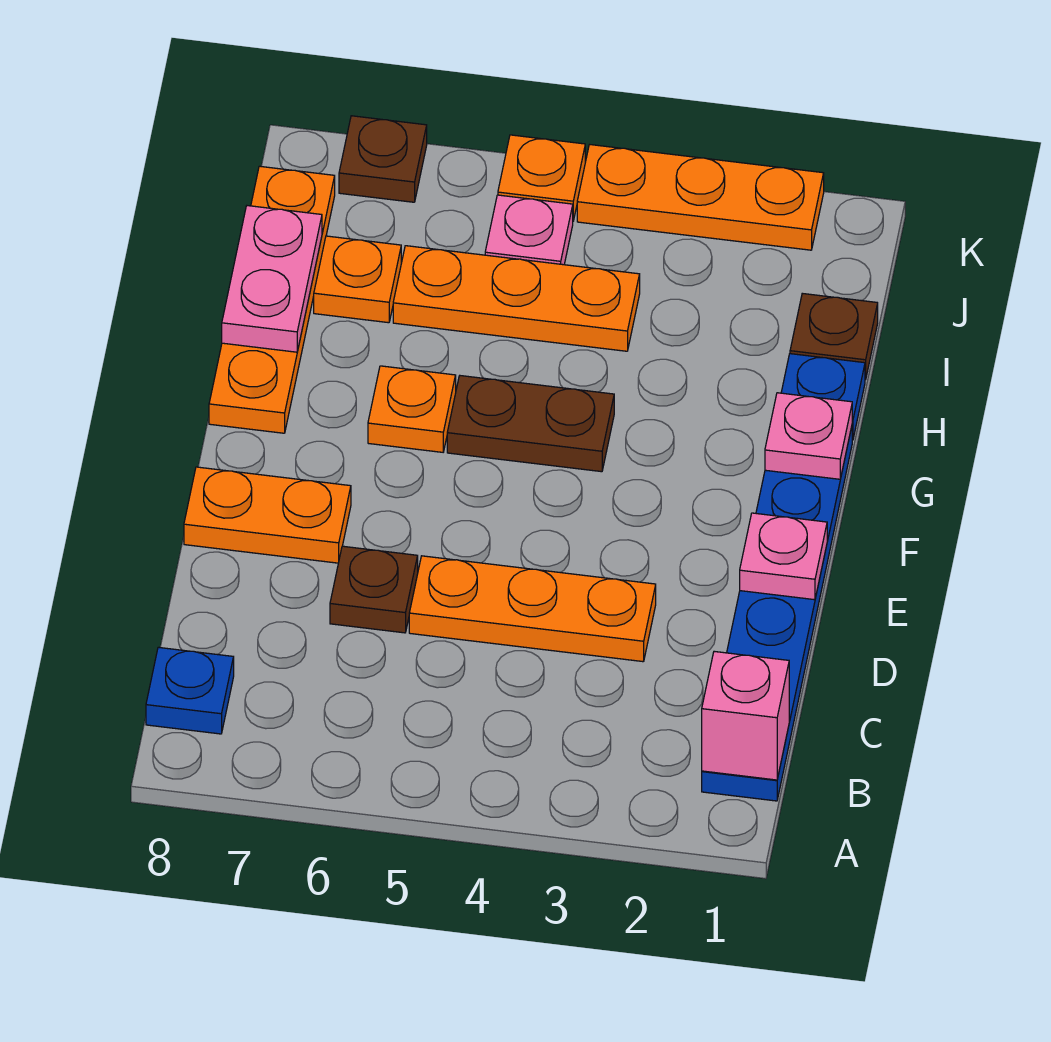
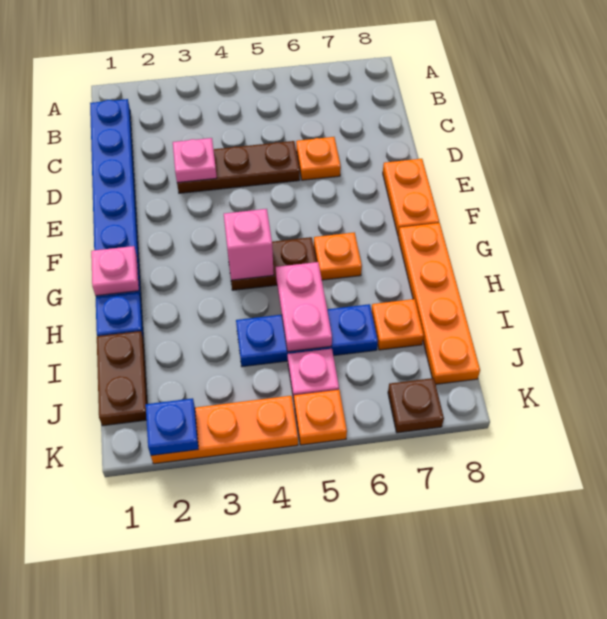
pink 1x1 brick [702,651,789,780] -> pink 1x1 brick moved to [224,209,274,281]
blue 1x1 plate [146,647,234,734] -> blue 1x1 plate moved to [146,398,198,455]
orange 1x3 plate [409,556,656,662] -> brown 1x3 plate [177,141,300,193]
brown 1x1 plate [330,546,418,633] -> orange 1x1 plate [296,137,341,180]
pink 1x1 plate [740,513,827,600] -> pink 1x1 plate moved to [173,138,217,183]
orange 1x2 plate [184,467,351,563] -> orange 1x2 plate turned to [383,159,439,235]
pink 1x2 plate [222,206,322,352] -> pink 1x2 plate moved to [276,262,332,352]
brown 1x1 plate [790,293,878,380] -> brown 1x2 plate [97,331,147,426]
orange 1x3 plate [393,246,640,351] -> blue 1x3 plate [236,304,378,367]

